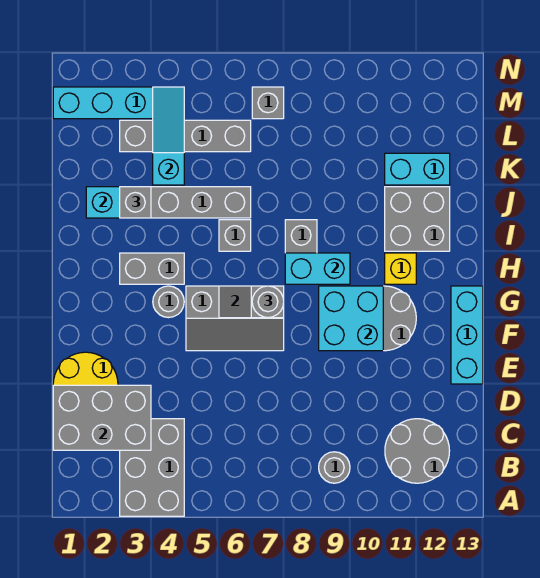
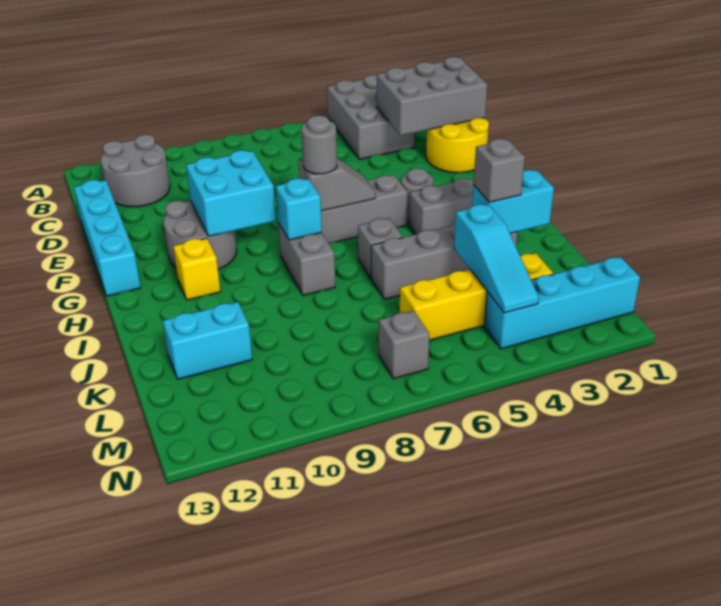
grey 1x1 round brick [319,452,350,483] -> none
cyan 1x3 brick [451,286,483,384] -> cyan 1x4 brick [74,180,141,296]
cyan 1x2 brick [285,253,350,284] -> cyan 1x1 brick [276,178,322,240]
grey 2x2 brick [385,187,450,251] -> none
grey 1x4 brick [120,120,251,152] -> yellow 1x4 brick [400,253,553,340]

